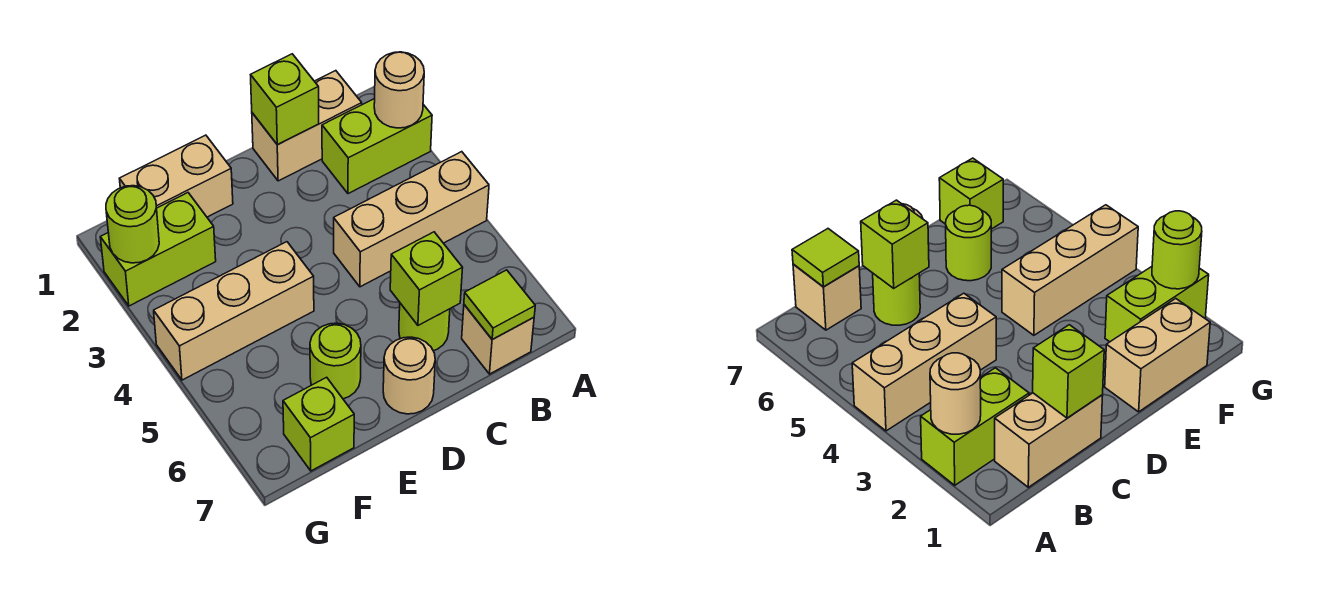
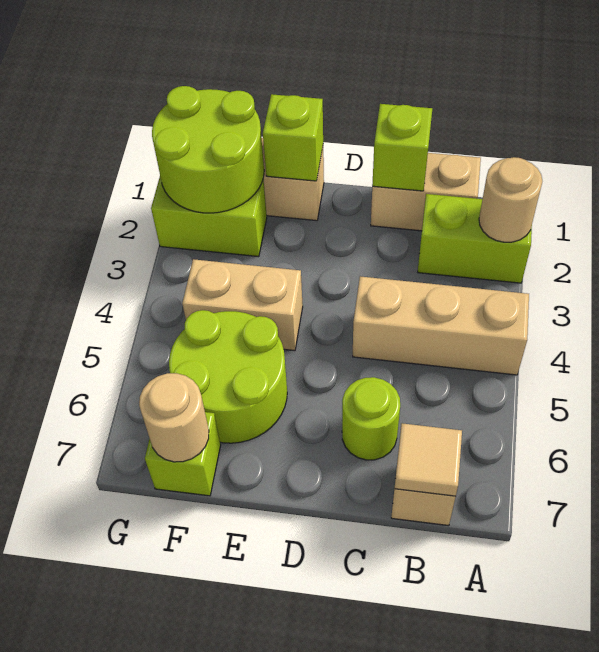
lime 1x1 tile [464,270,535,339] -> tan 1x1 tile [395,423,462,496]
lime 1x1 brick [390,232,463,325] -> lime 1x1 brick moved to [263,94,323,181]
tan 1x1 round brick [383,337,435,414] -> tan 1x1 round brick moved to [139,373,209,462]
tan 1x3 brick [154,242,314,380] -> tan 1x2 brick [182,259,303,351]
lime 1x1 round brick [310,323,361,399] -> lime 2x2 round brick [169,310,287,443]
lime 1x1 round brick [106,186,159,263] -> lime 2x2 round brick [152,86,264,213]

